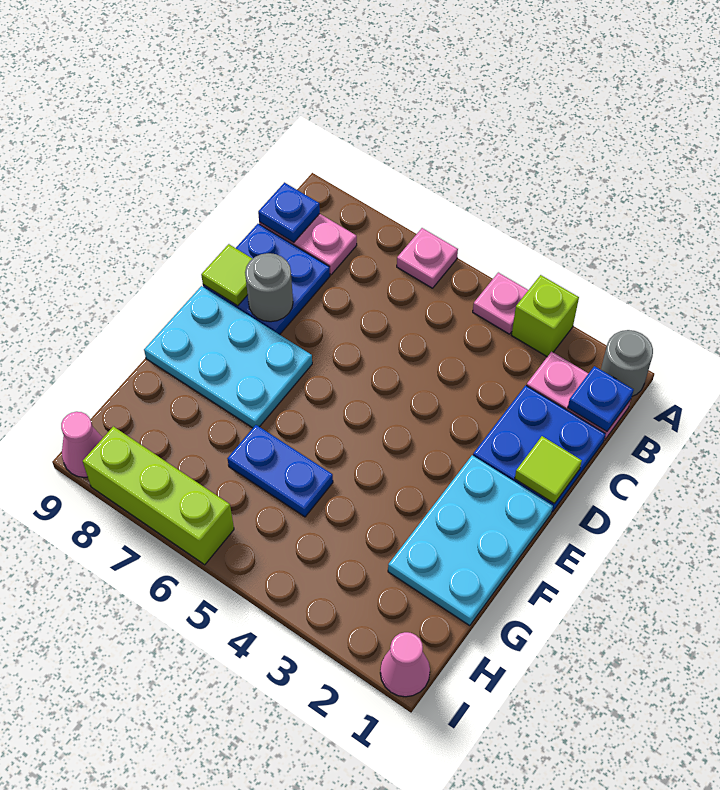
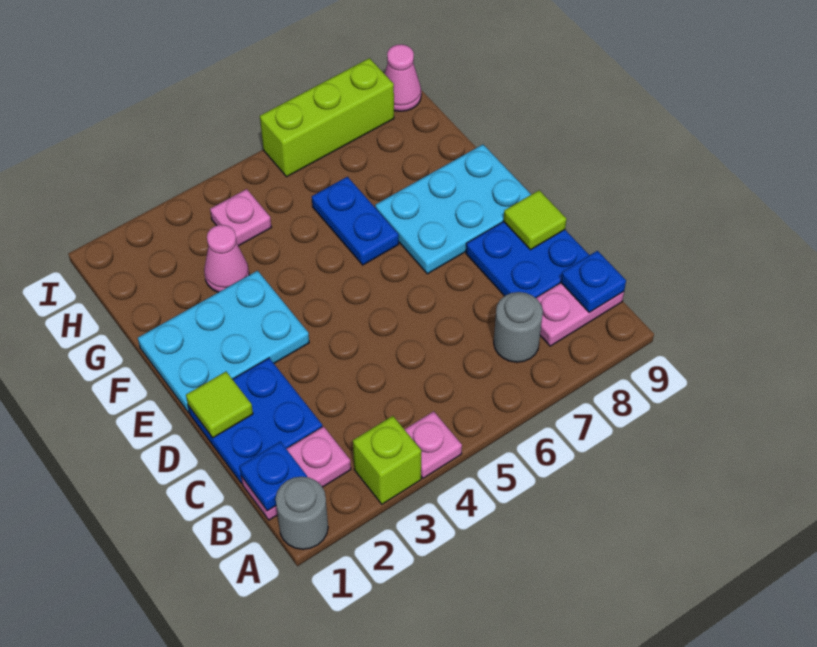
pink 1x1 plate [397,228,458,288] -> pink 1x1 plate moved to [210,189,271,246]
grey 1x1 round brick [245,253,293,322] -> grey 1x1 round brick moved to [494,292,543,362]
cyan 2x3 plate [388,455,553,626] -> cyan 2x3 plate turned to [138,271,309,413]
blue 1x2 plate [227,425,333,517] -> blue 1x2 plate turned to [312,177,399,265]
pink 1x1 cone [380,632,430,697] -> pink 1x1 cone moved to [204,225,249,292]

